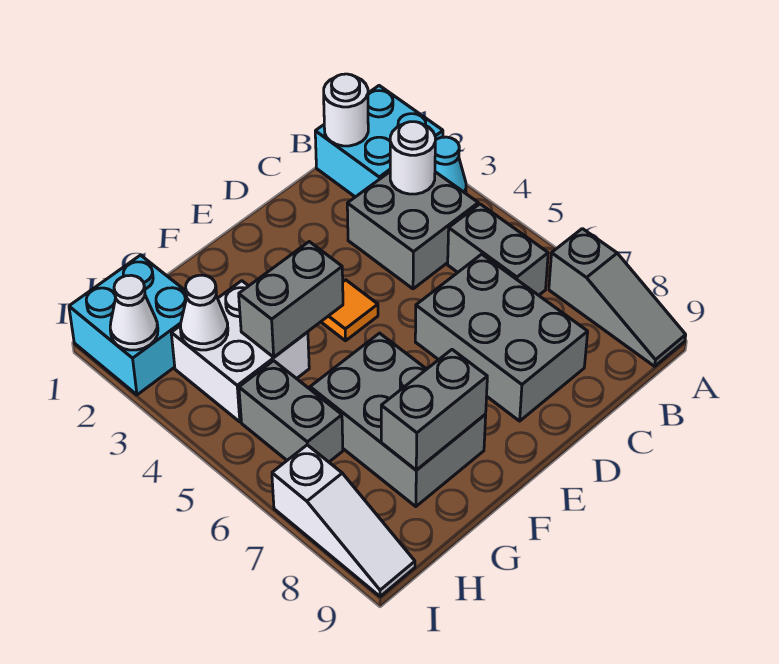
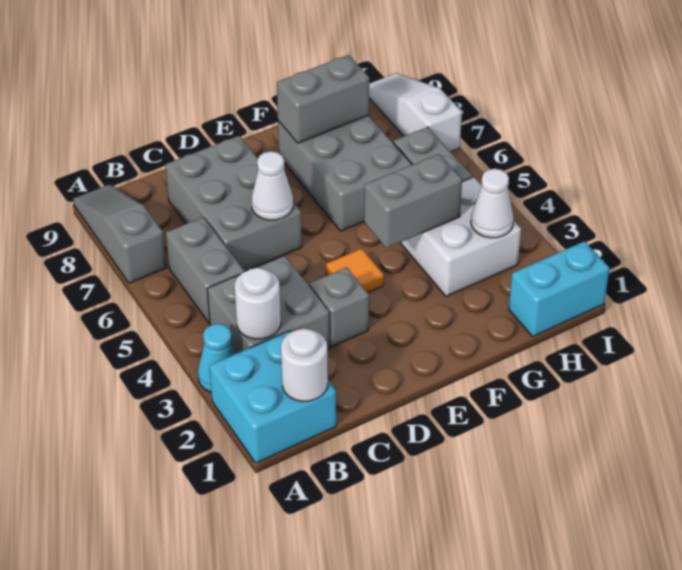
none -> grey 1x1 brick [309,267,369,347]
cyan 2x2 brick [69,255,187,395] -> cyan 1x2 brick [509,241,610,336]
white 1x1 cone [110,275,158,350] -> white 1x1 cone moved to [251,151,293,220]

